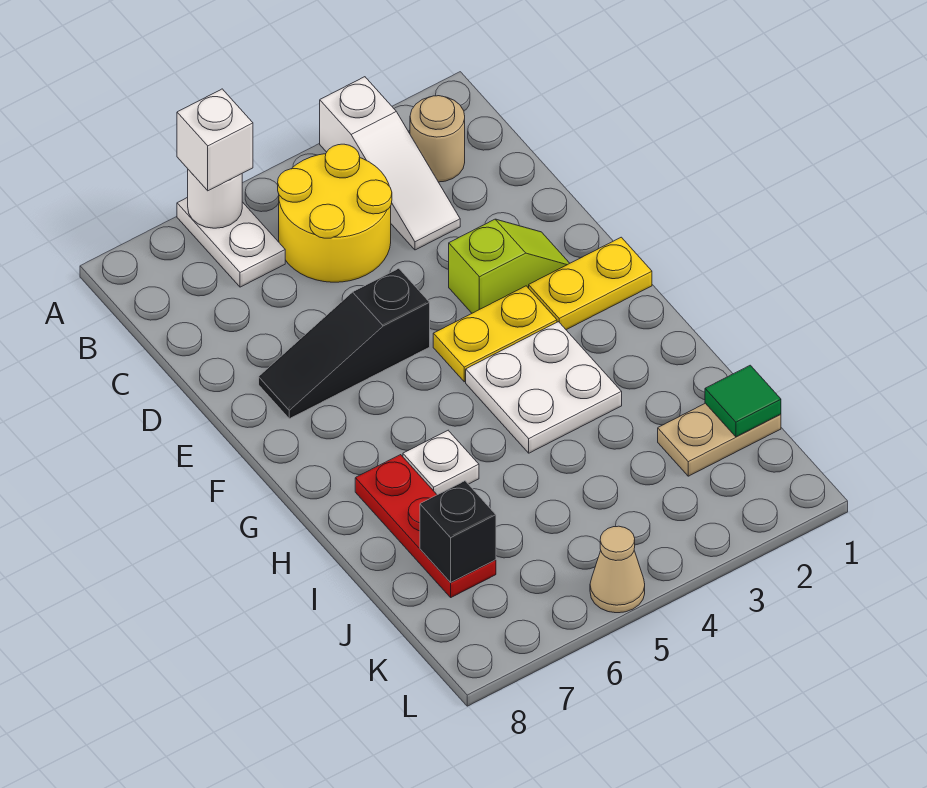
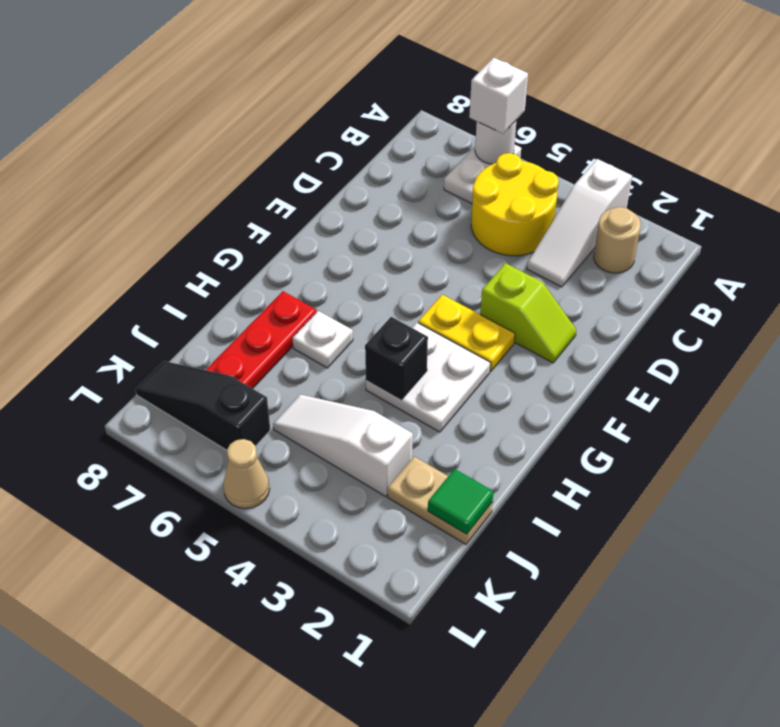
black 1x3 slope [259,268,430,419] -> black 1x3 slope moved to [136,361,270,450]
yellow 1x2 plate [529,237,652,330] -> none
none -> white 1x3 slope [273,395,413,497]
black 1x1 brick [420,481,496,583] -> black 1x1 brick moved to [365,317,428,399]

